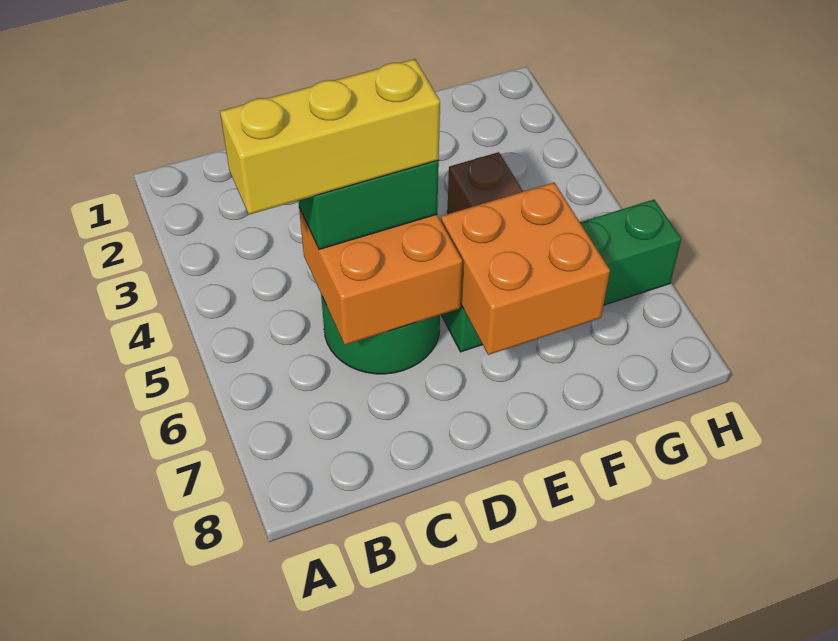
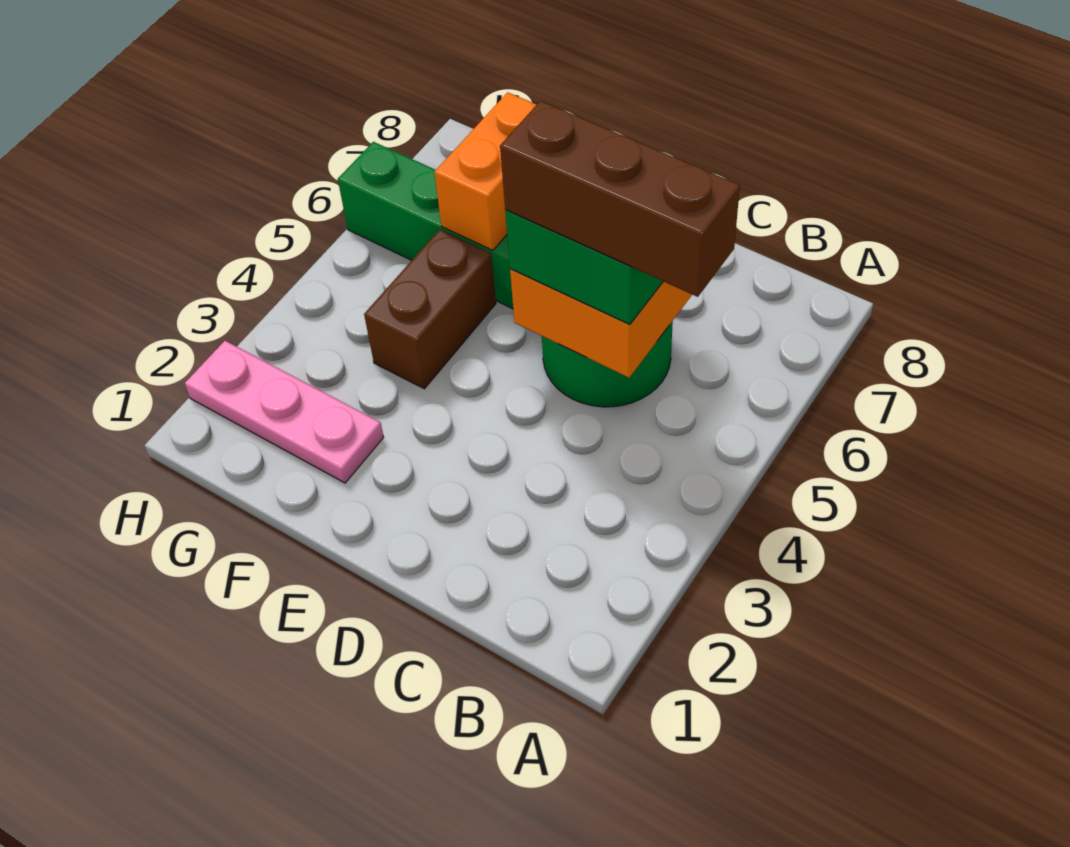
yellow 1x3 brick [220,59,440,215] -> brown 1x3 brick [500,101,740,297]
orange 2x2 brick [441,183,610,355] -> orange 1x2 brick [434,92,537,250]
none -> pink 1x3 plate [185,341,384,483]

